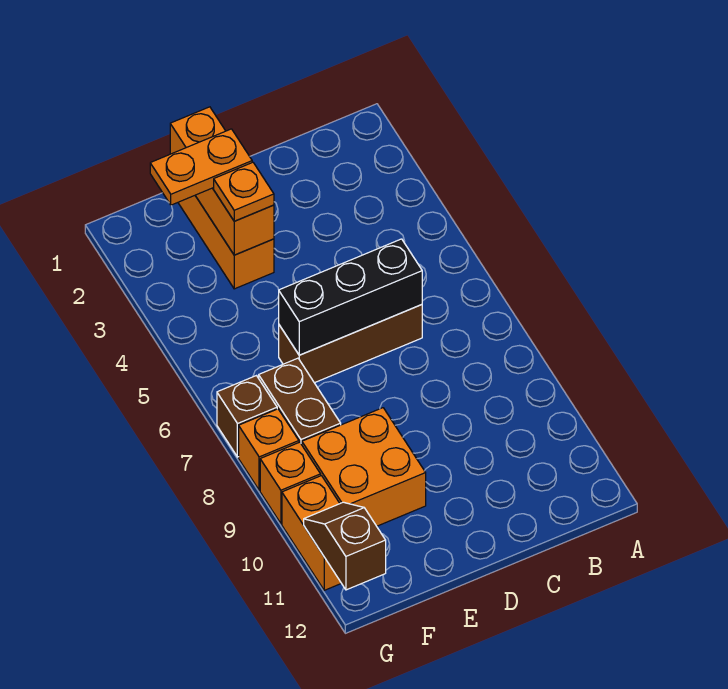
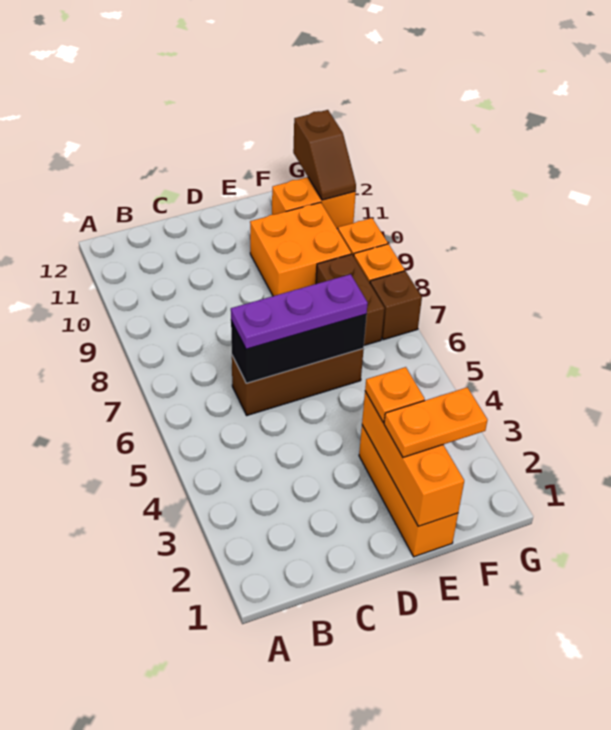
none -> purple 1x3 plate [231,274,368,349]
orange 1x2 brick [282,476,341,590] -> orange 1x2 brick turned to [272,177,356,229]

